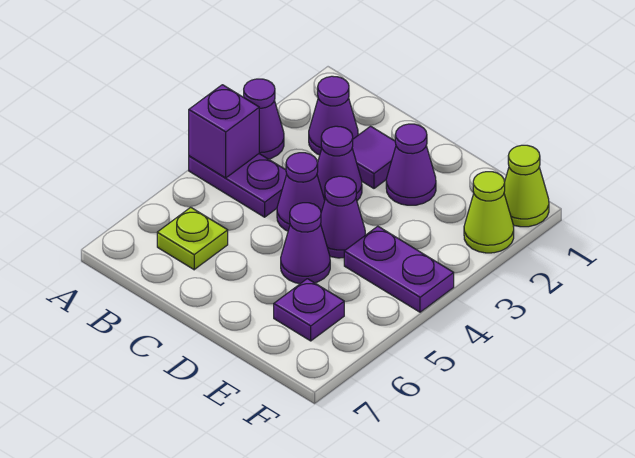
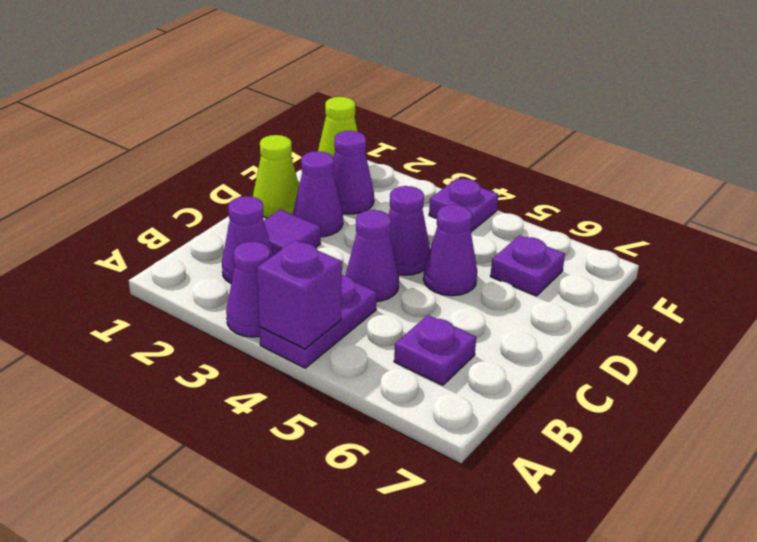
lime 1x1 plate [157,207,228,270] -> purple 1x1 plate [394,315,476,385]
purple 1x1 cone [317,126,362,201] -> purple 1x1 cone moved to [333,131,374,214]
purple 1x2 plate [344,226,454,312] -> purple 1x1 plate [429,178,498,232]
lime 1x1 cone [464,172,514,253] -> lime 1x1 cone moved to [253,135,299,218]

